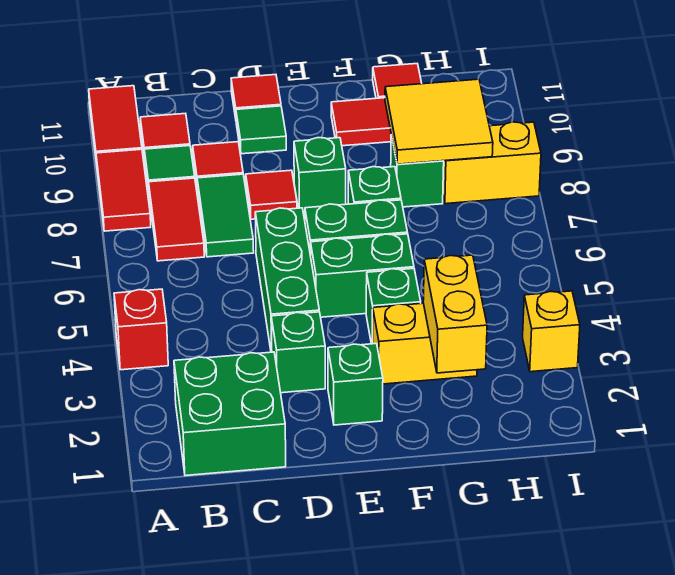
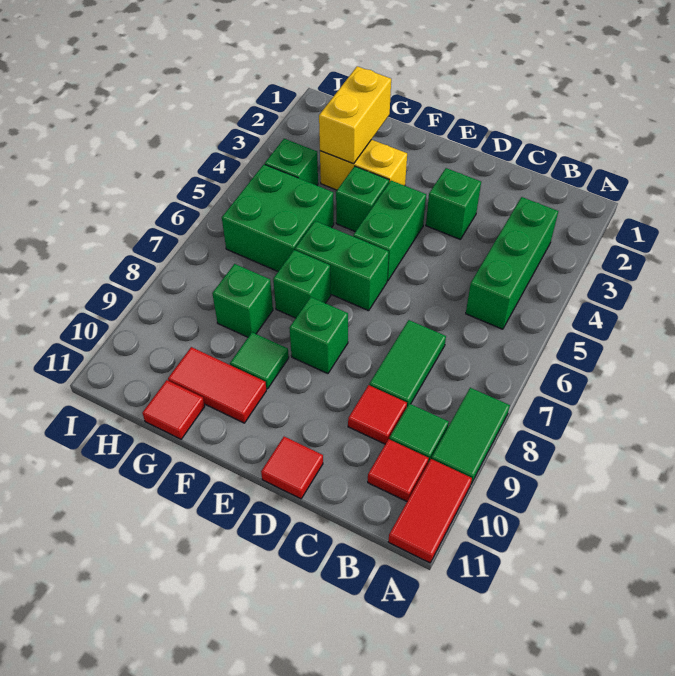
red 1x1 brick [114,289,168,370] -> none
red 1x2 tile [96,149,151,231] -> green 1x2 tile [432,388,510,484]
green 2x2 brick [174,352,286,476] -> green 2x2 brick moved to [222,164,334,271]
red 1x2 tile [149,178,204,261] -> none
green 1x3 brick [255,208,319,352] -> green 1x3 brick moved to [466,197,558,329]
red 1x1 tile [246,170,297,219] -> none
green 1x1 tile [236,106,286,154] -> green 1x1 tile moved to [230,332,289,389]
green 1x1 brick [328,344,383,425] -> green 1x1 brick moved to [265,139,318,185]
green 1x2 brick [311,234,414,317] -> green 1x2 brick turned to [353,181,426,281]
yellow 2x2 tile [385,79,493,164] -> none
yellow 1x2 brick [443,122,541,204] -> none
yellow 1x1 brick [523,291,580,372] -> none

